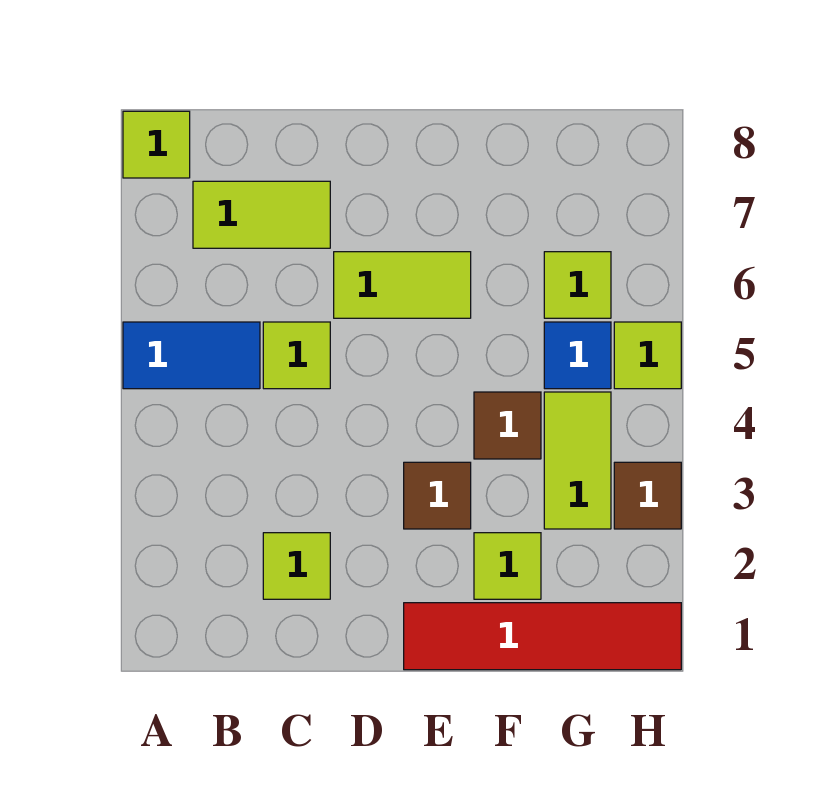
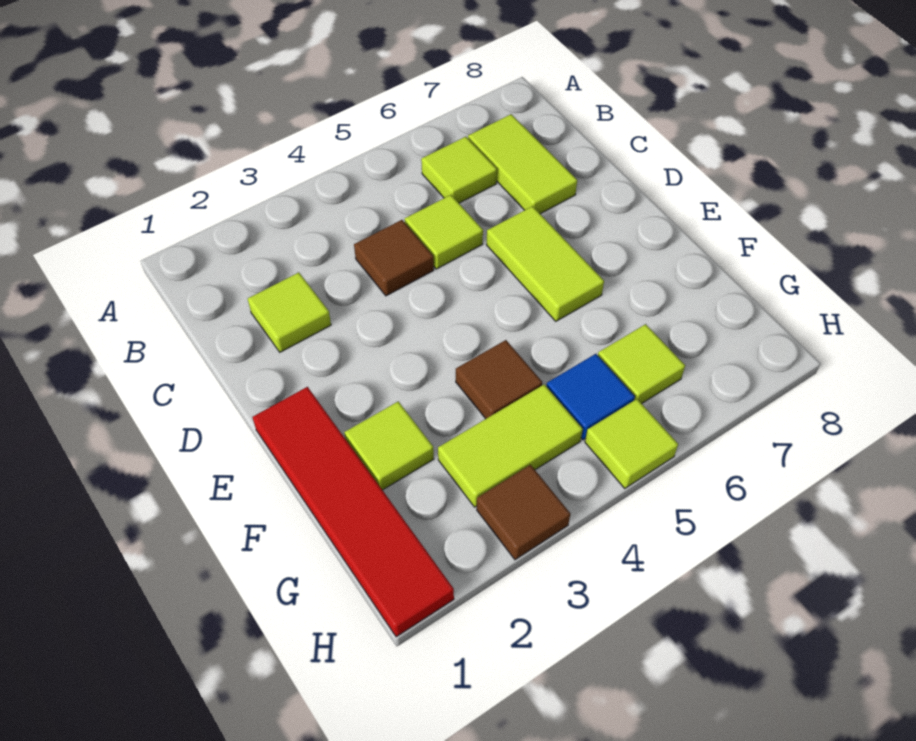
blue 1x2 tile [123,322,260,389] -> none
lime 1x1 tile [123,111,190,178] -> lime 1x1 tile moved to [421,137,497,203]
brown 1x1 tile [404,462,471,529] -> brown 1x1 tile moved to [354,220,434,296]

